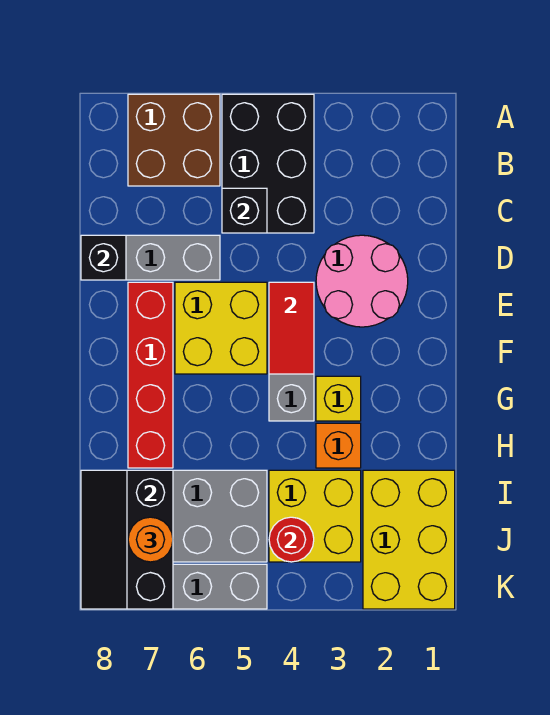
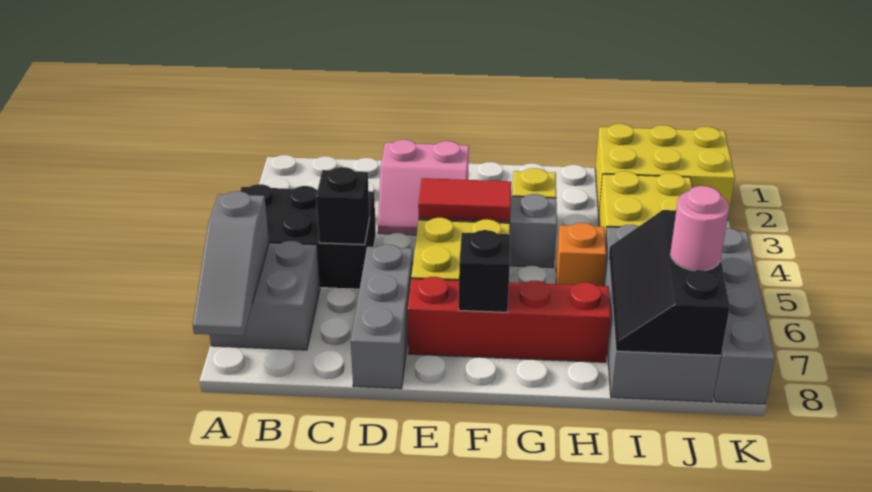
brown 2x2 brick [128,94,220,186] -> grey 2x2 brick [210,241,320,350]
none -> grey 1x3 slope [193,191,269,336]
pink 2x2 round brick [316,235,408,327] -> pink 2x2 slope [378,140,469,235]
black 1x1 brick [81,235,126,280] -> black 1x1 brick moved to [459,230,510,312]
orange 1x1 brick [316,423,361,468] -> orange 1x1 brick moved to [556,223,606,286]
black 2x3 slope [81,470,173,609] -> black 2x3 slope turned to [609,210,730,356]
red 1x1 round brick [269,517,314,562] -> none
orange 1x1 round brick [128,517,173,562] -> pink 1x1 round brick [670,186,729,271]

